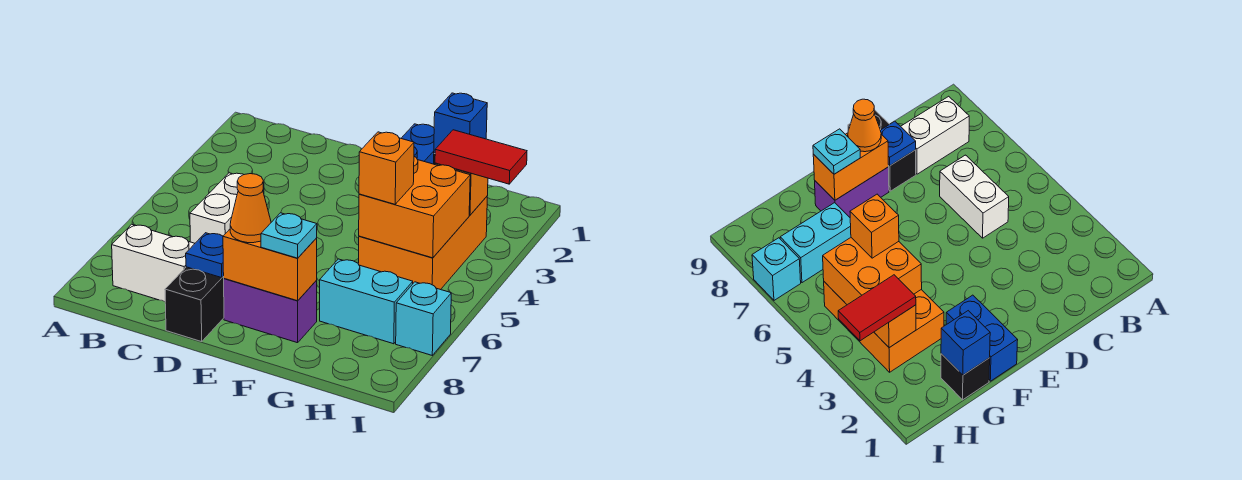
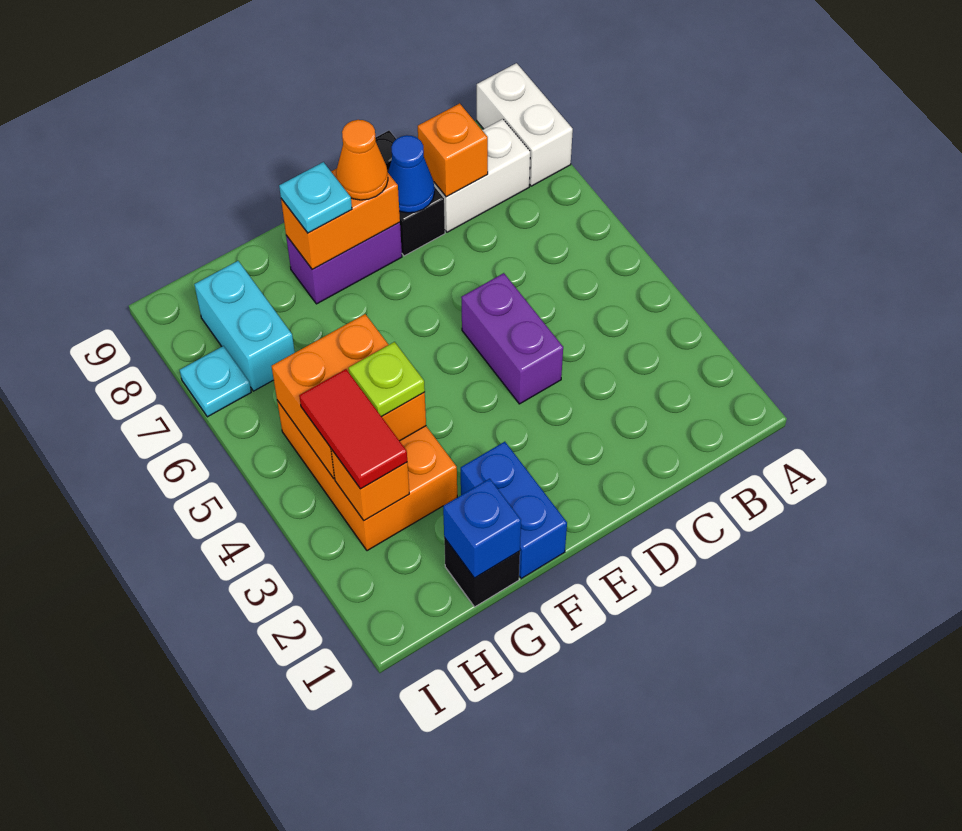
white 1x2 brick [190,173,264,243] -> white 1x2 brick moved to [477,63,573,186]
none -> purple 1x2 brick [461,273,563,404]
blue 1x1 plate [186,233,224,278] -> blue 1x1 cone [388,135,434,213]
none -> lime 1x1 plate [349,342,425,417]
orange 1x1 brick [359,132,414,204] -> orange 1x1 brick moved to [418,103,488,197]
cyan 1x2 brick [320,259,413,344] -> cyan 1x2 brick turned to [194,261,295,391]
red 1x2 tile [435,130,527,184] -> red 1x2 tile turned to [299,369,407,489]
cyan 1x1 brick [396,282,451,355] -> cyan 1x1 plate [180,346,251,417]

